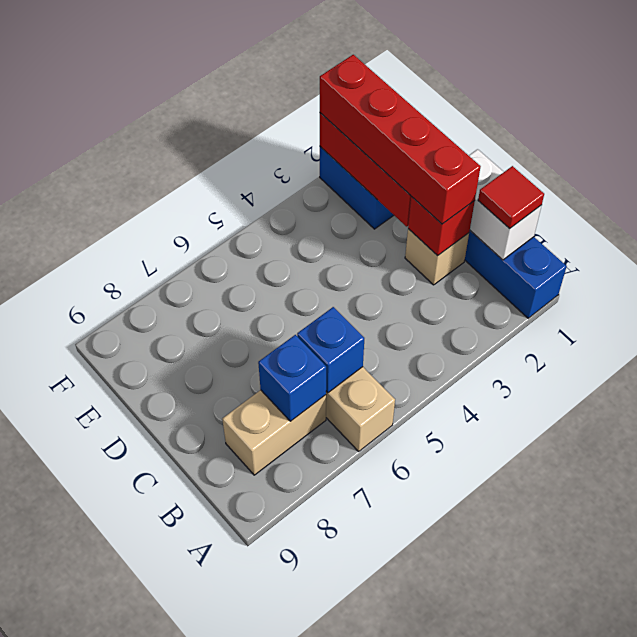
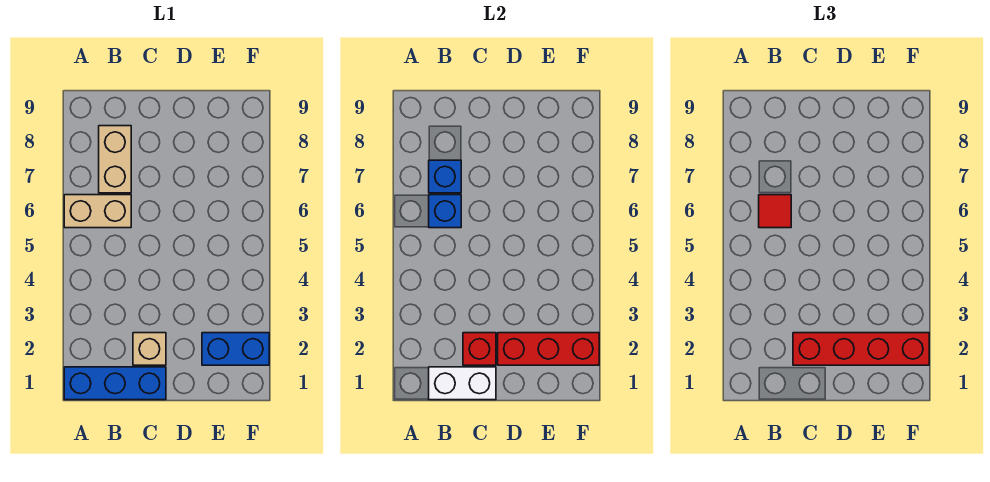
red 1x1 tile [478,166,544,229] -> red 1x1 tile moved to [759,195,791,228]

